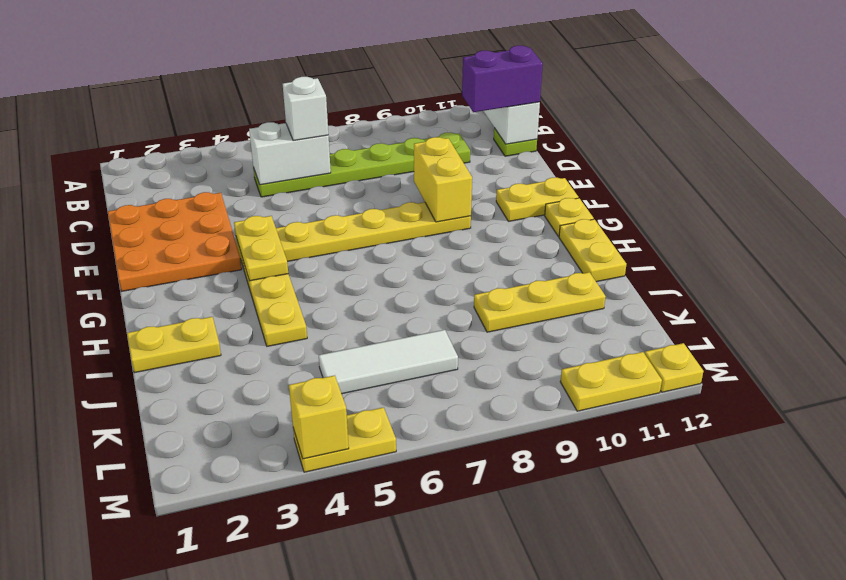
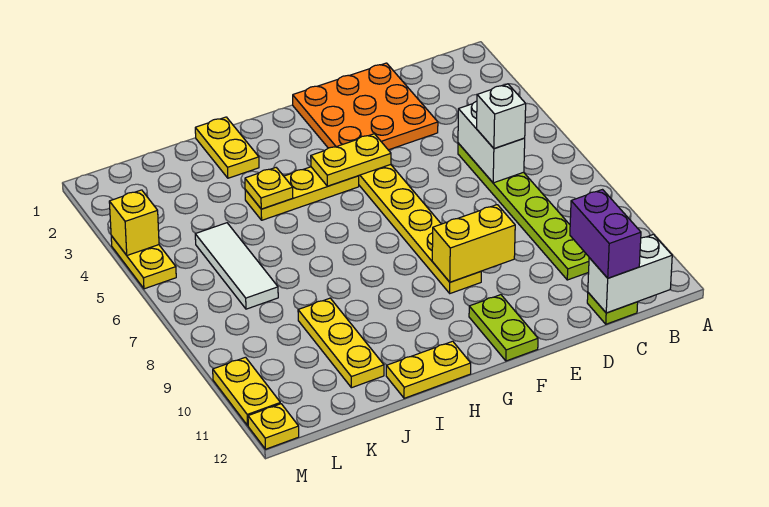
yellow 1x2 plate [496,177,579,221] -> lime 1x2 plate [469,295,538,361]
yellow 1x1 plate [545,198,594,237] -> yellow 1x1 plate moved to [245,168,293,209]

